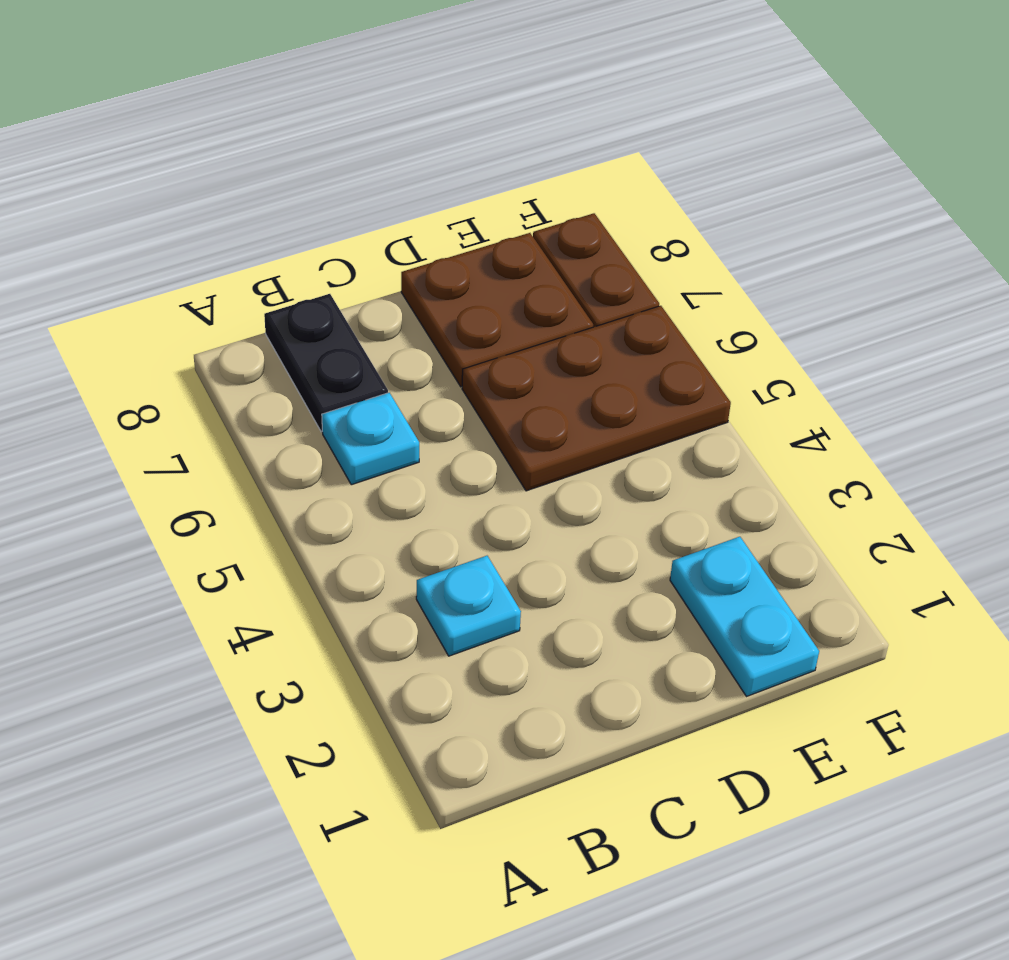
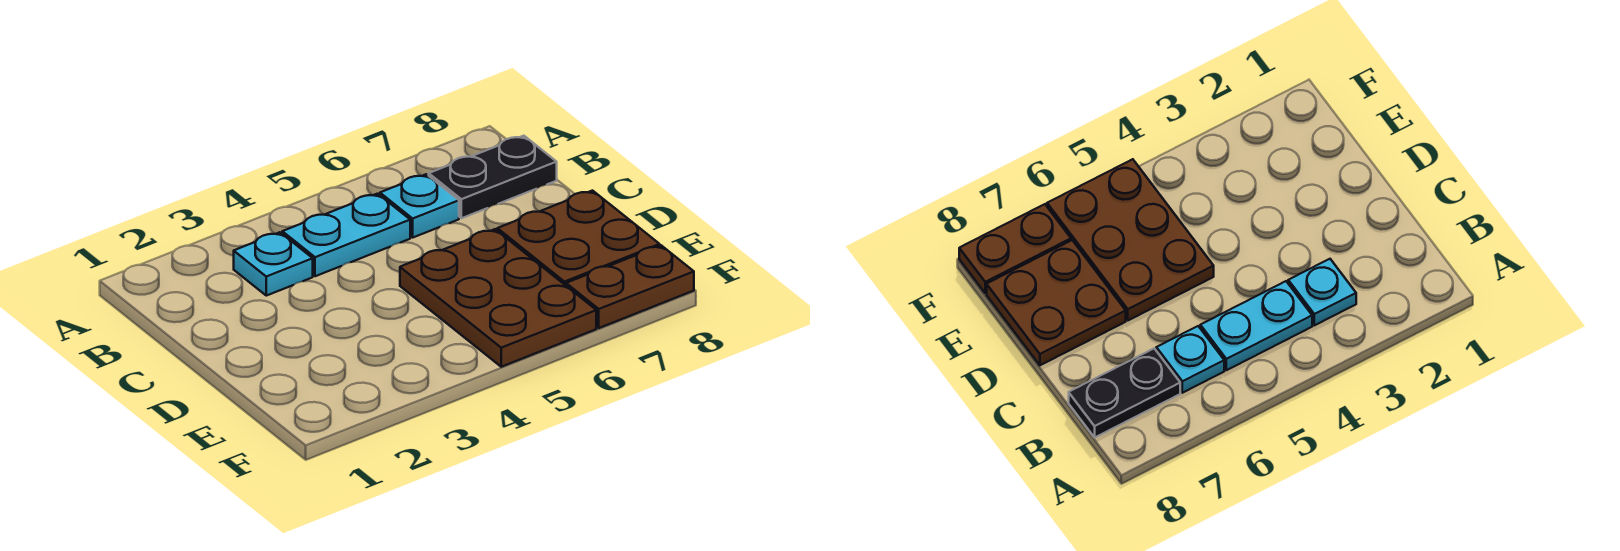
cyan 1x2 plate [670,537,819,696] -> cyan 1x2 plate moved to [282,194,410,276]

